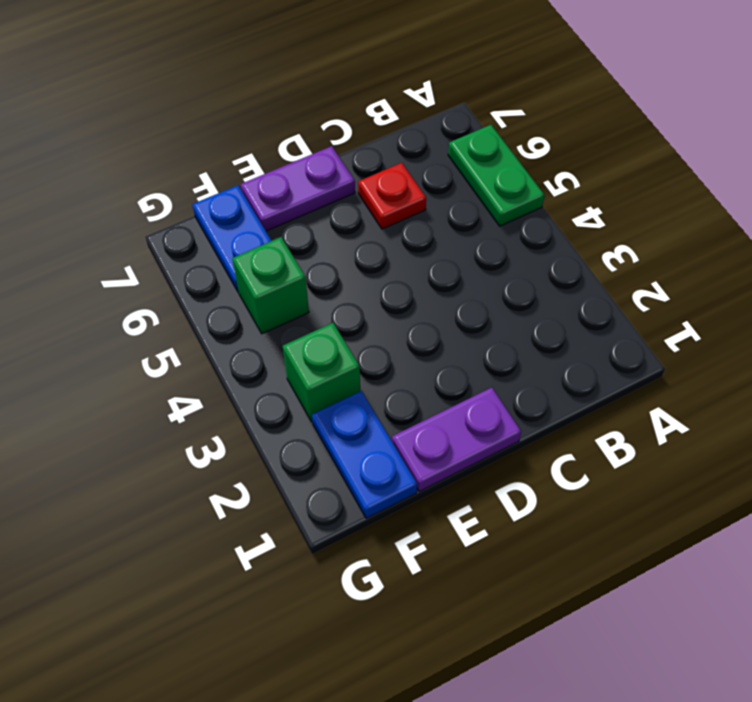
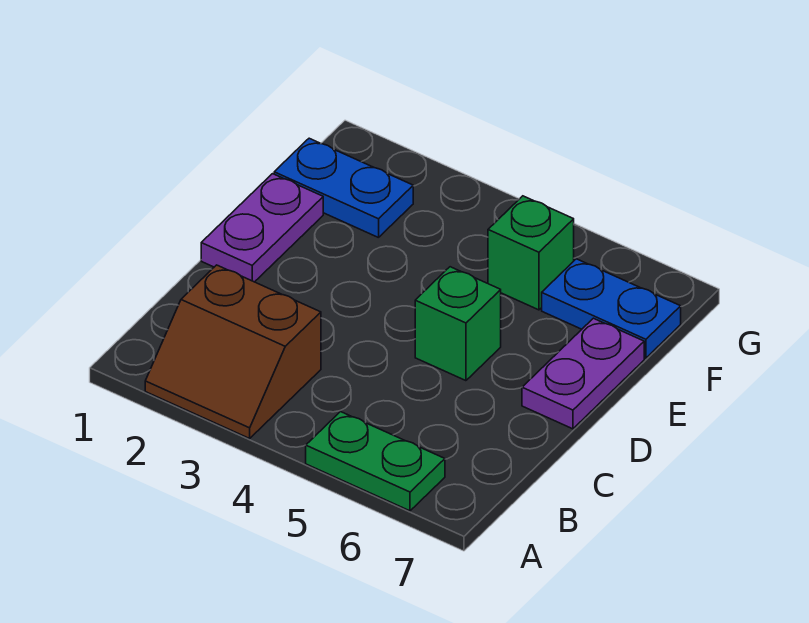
none -> brown 2x2 slope [145,265,321,438]
red 1x1 plate [358,163,426,229] -> none
green 1x1 brick [283,323,360,422] -> green 1x1 brick moved to [415,267,501,381]

